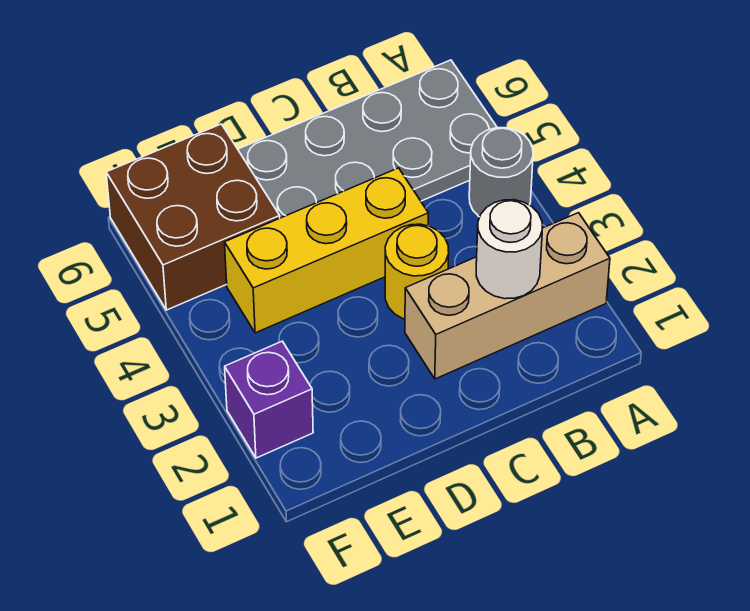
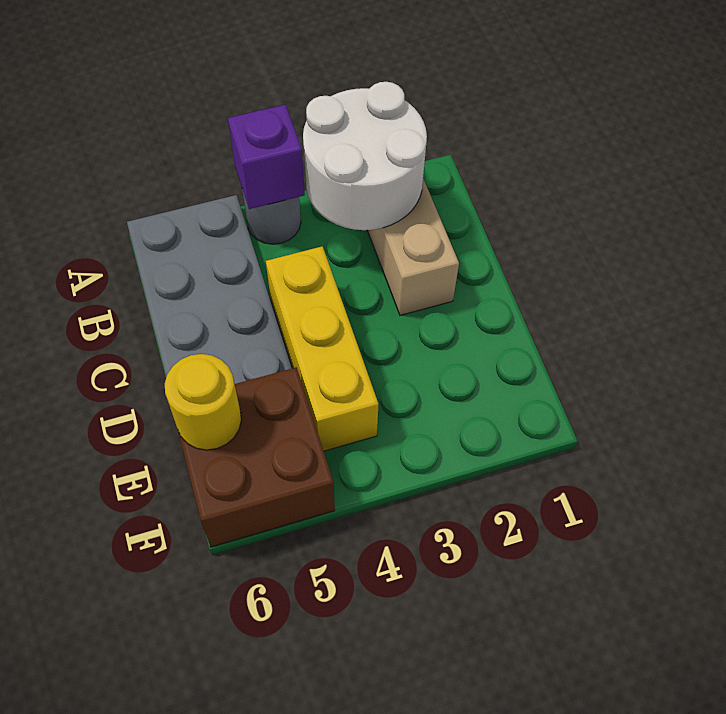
white 1x1 round brick [476,200,542,299] -> white 2x2 round brick [303,82,427,230]
yellow 1x1 round brick [385,224,449,319] -> yellow 1x1 round brick moved to [165,354,241,450]
purple 1x1 brick [225,341,313,458] -> purple 1x1 brick moved to [228,105,305,209]

